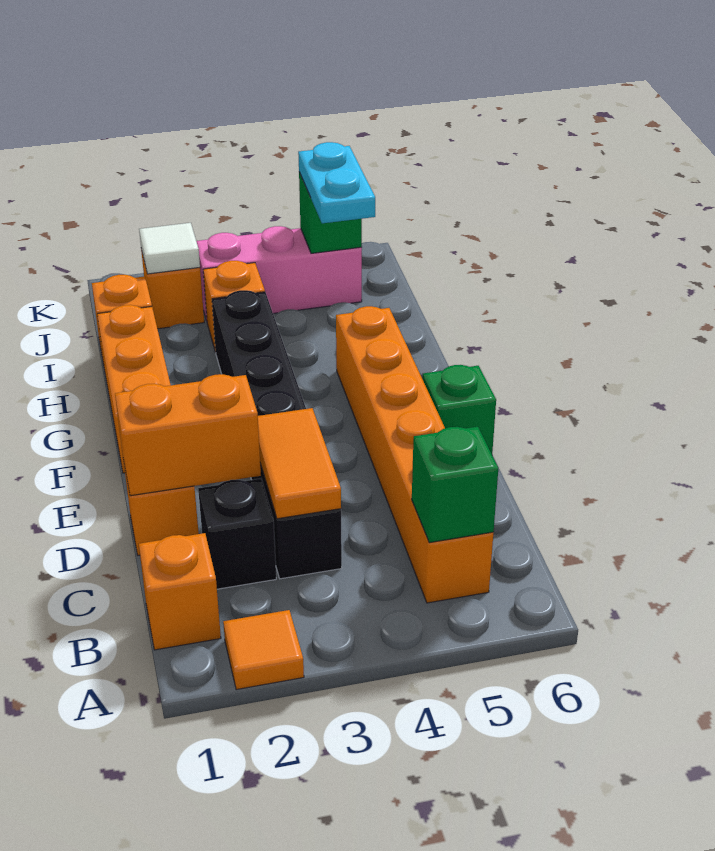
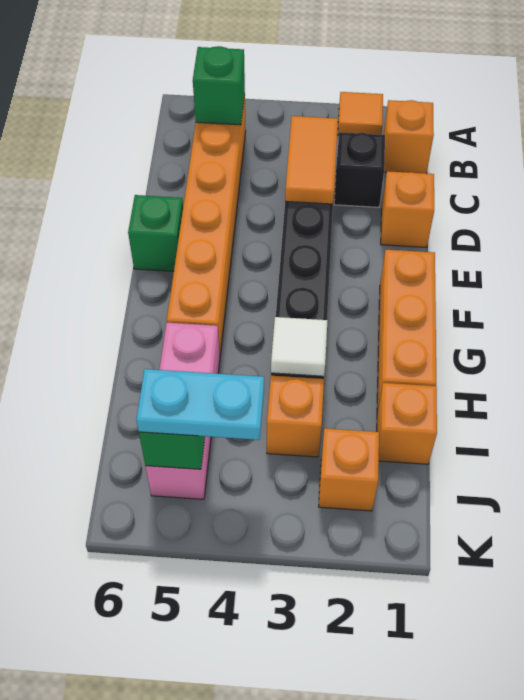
orange 1x2 brick [115,374,261,496] -> none
cyan 1x2 plate [298,142,375,223] -> cyan 1x2 plate turned to [137,369,264,440]
white 1x1 tile [139,223,200,274] -> white 1x1 tile moved to [271,317,328,376]
pink 1x3 brick [196,226,362,320] -> pink 1x3 brick turned to [146,323,220,499]

